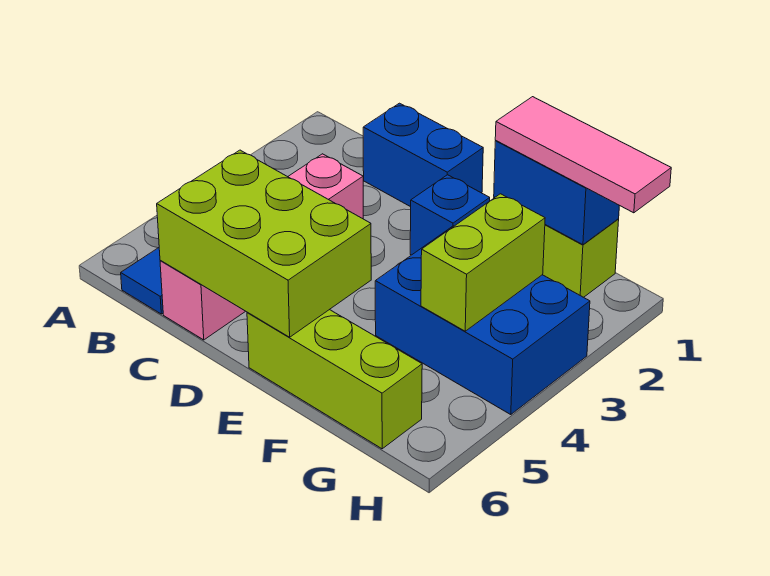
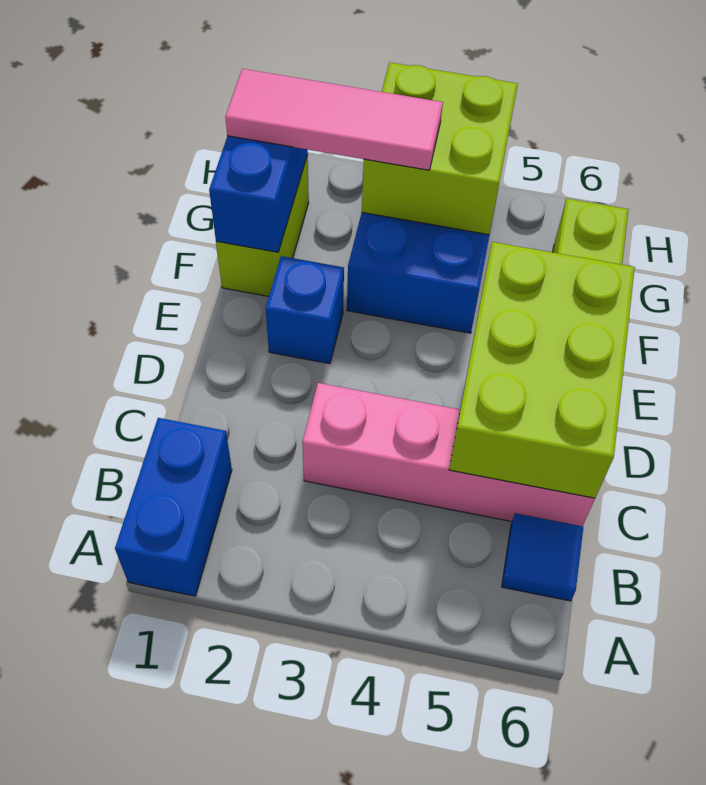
blue 1x2 brick [363,103,483,207] -> blue 1x2 brick moved to [115,418,232,596]
pink 1x3 tile [495,97,671,213] -> pink 1x3 tile turned to [225,69,443,170]
lime 1x2 brick [421,194,545,331] -> lime 2x2 brick [362,63,518,235]

